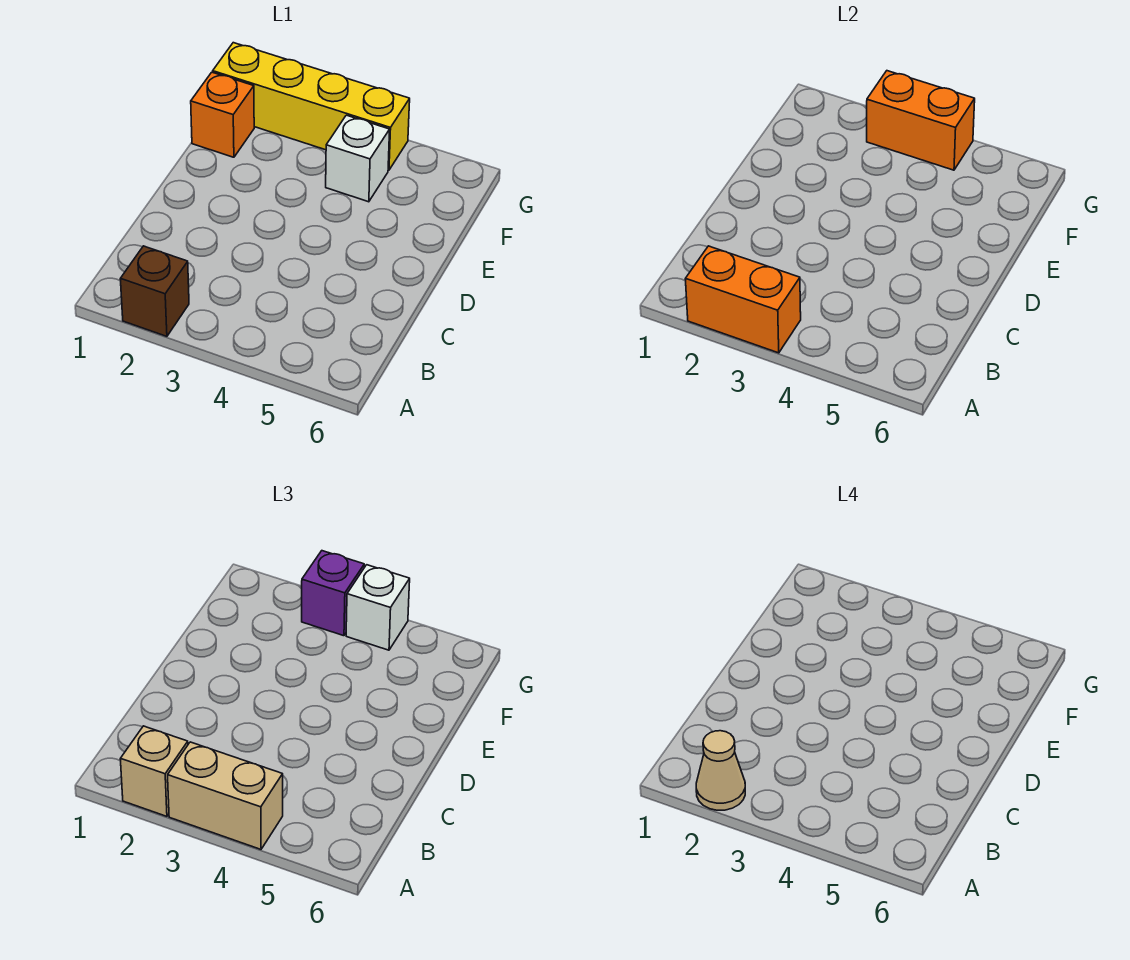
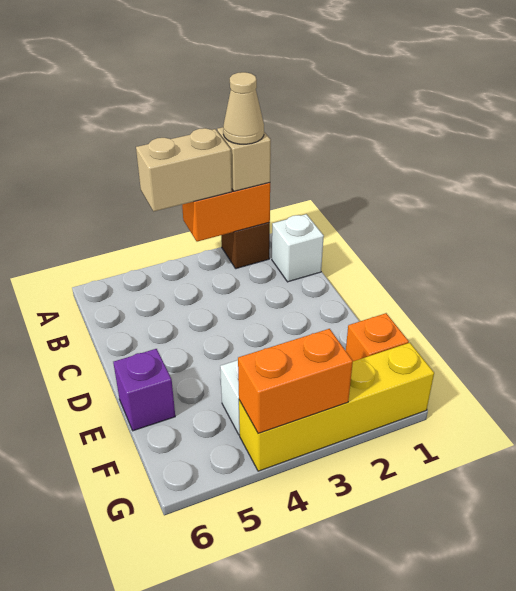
purple 1x1 brick [302,551,364,636] -> purple 1x1 brick moved to [113,349,175,431]
white 1x1 brick [346,565,410,650] -> white 1x1 brick moved to [272,214,324,282]

